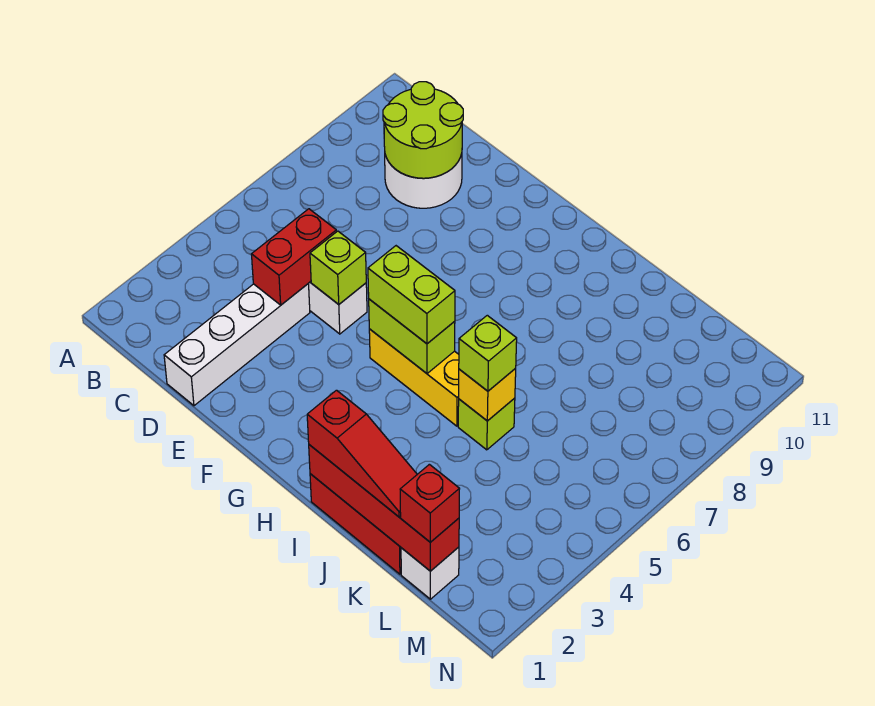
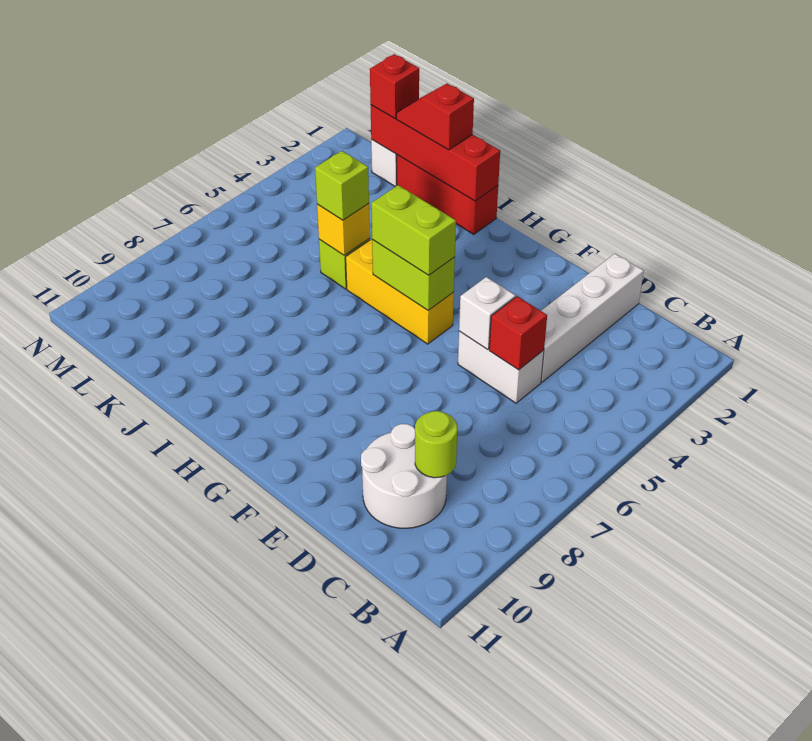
lime 2x2 round brick [383,82,463,178] -> lime 1x1 round brick [415,411,457,478]
red 1x2 brick [252,209,336,305] -> red 1x1 brick [489,296,547,370]
lime 1x1 brick [310,231,366,304] -> white 1x1 brick [459,277,516,350]
red 1x3 slope [307,390,417,517] -> red 1x2 slope [396,84,474,150]

